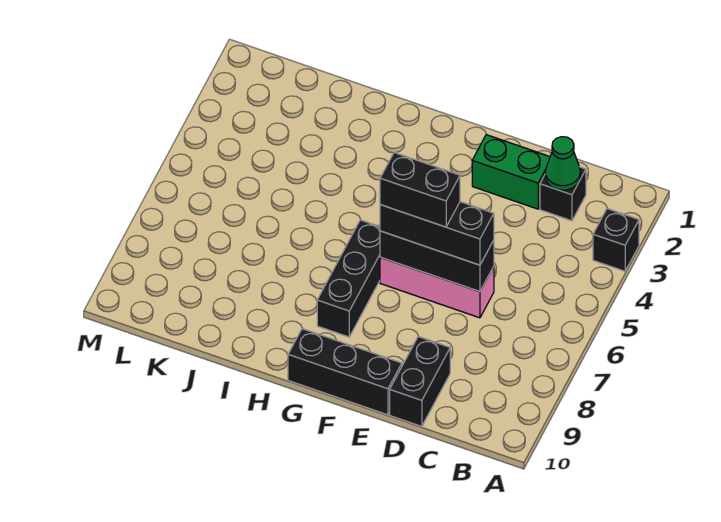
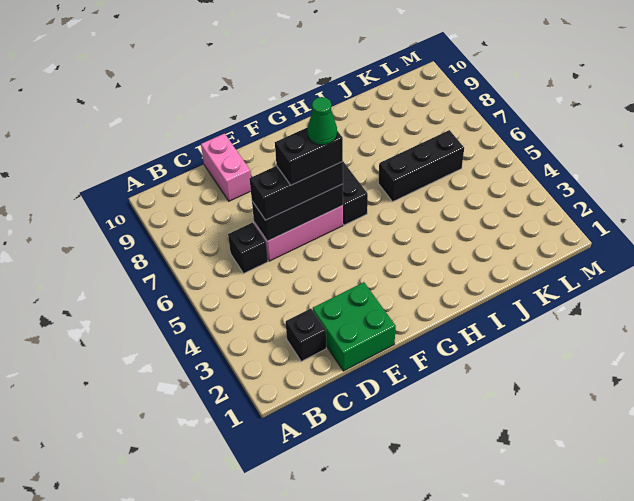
black 1x1 brick [593,209,639,271] -> black 1x1 brick moved to [228,223,268,273]
green 1x1 cone [545,137,580,190] -> green 1x1 cone moved to [307,97,337,145]
green 1x2 brick [472,135,550,209] -> green 2x2 brick [313,282,396,371]
black 1x2 brick [390,336,450,427] -> pink 1x2 brick [201,134,251,201]
black 1x3 brick [288,329,402,415] -> black 1x3 brick moved to [378,130,464,202]

